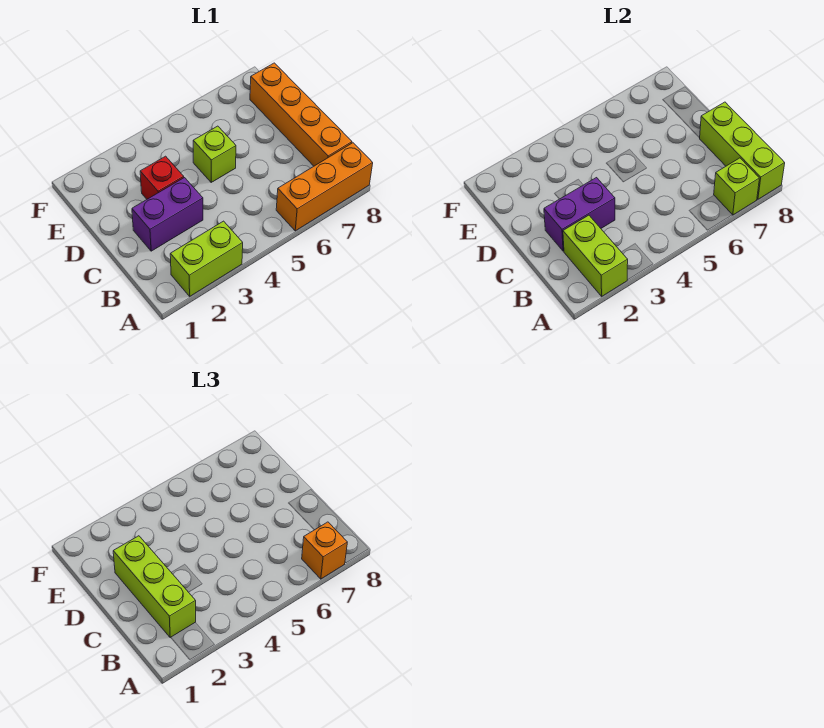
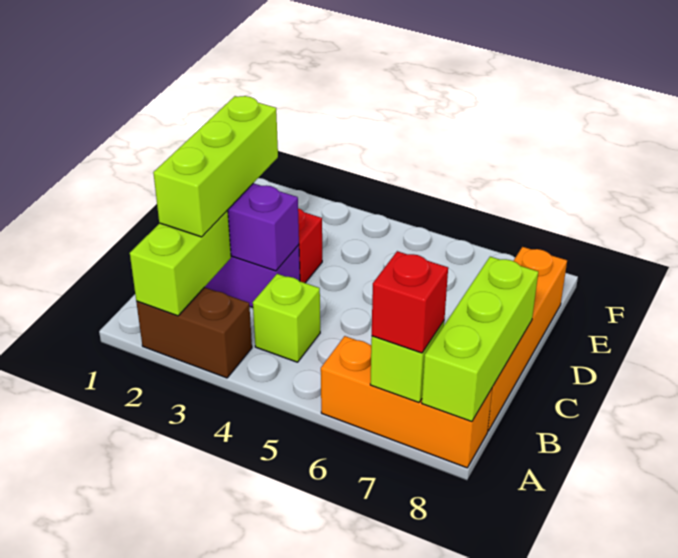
lime 1x2 brick [170,221,243,296] -> brown 1x2 brick [136,287,252,378]
orange 1x1 brick [302,522,347,579] -> red 1x1 brick [372,251,448,353]
lime 1x1 brick [193,126,236,182] -> lime 1x1 brick moved to [253,274,320,362]

